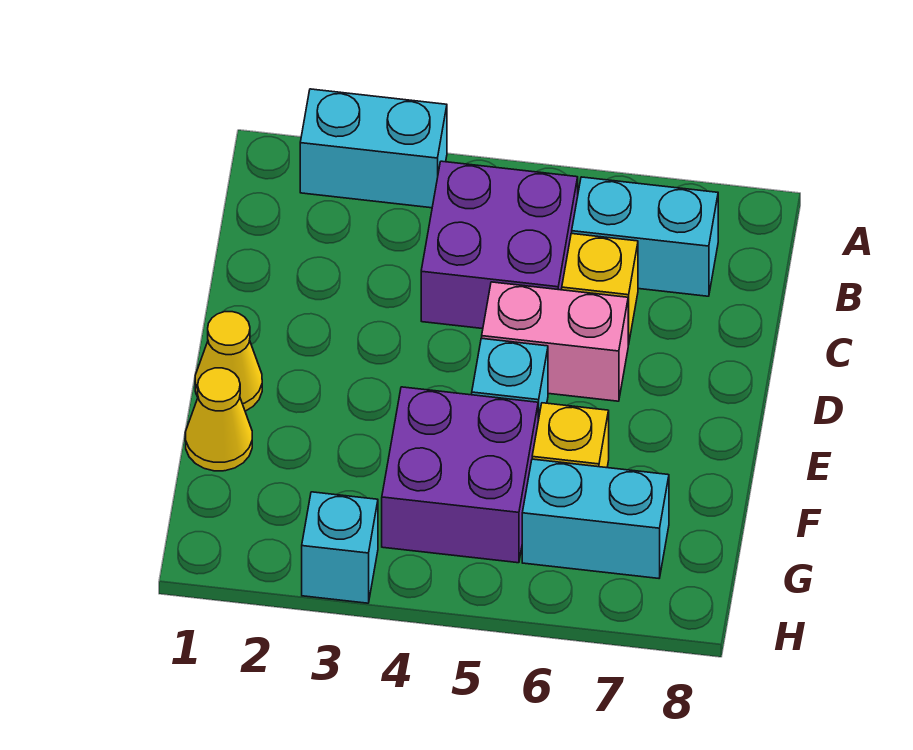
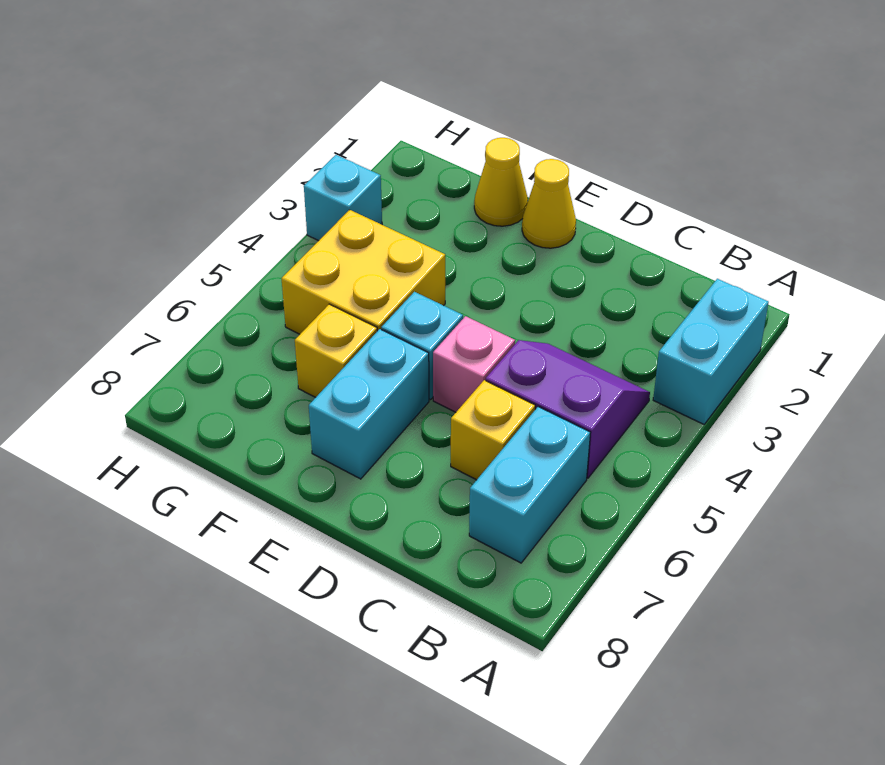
purple 2x2 brick [421,161,578,329] -> purple 2x2 slope [486,340,650,478]
pink 1x2 brick [482,282,628,401] -> pink 1x1 brick [433,316,515,412]
purple 2x2 brick [382,387,538,563] -> yellow 2x2 brick [281,210,445,334]
cyan 1x2 brick [522,459,669,578] -> cyan 1x2 brick moved to [309,329,429,479]

